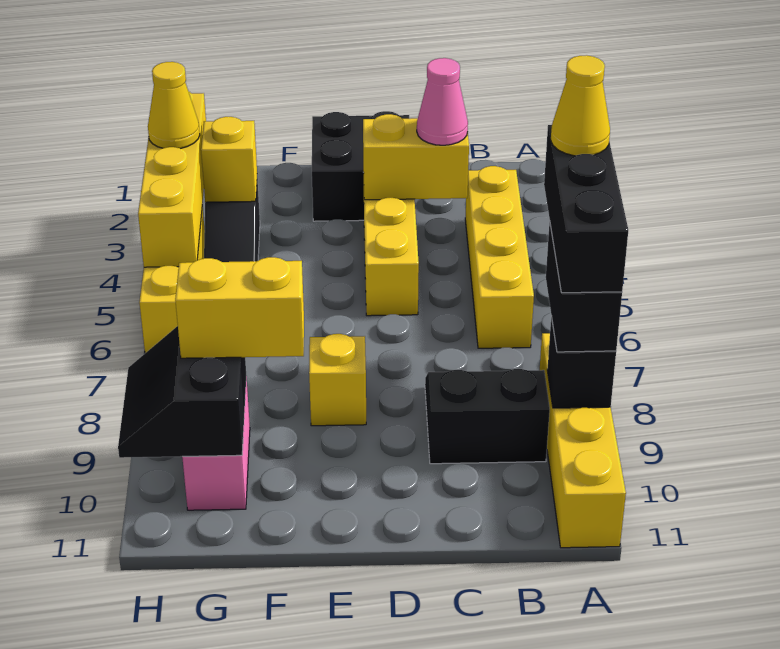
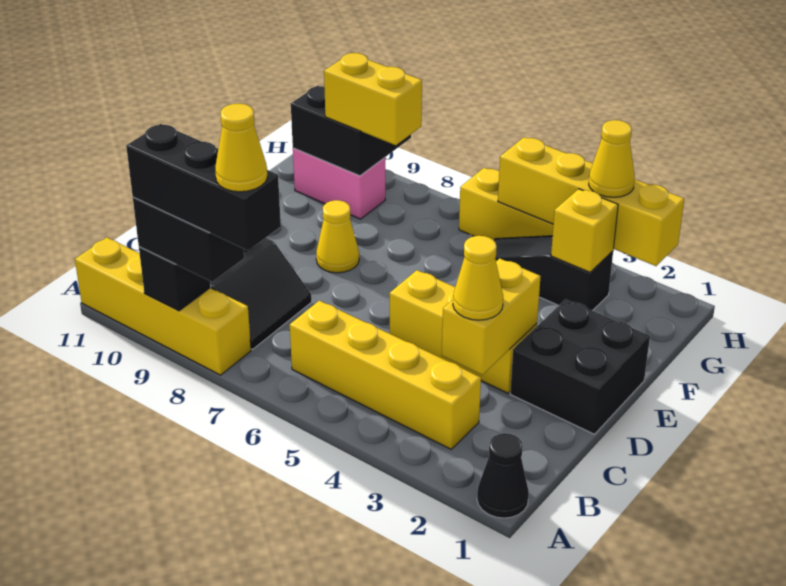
none -> black 1x1 cone [477,433,529,518]
pink 1x1 cone [417,58,468,145] -> yellow 1x1 cone [453,236,503,320]
yellow 1x1 brick [309,334,366,426] -> yellow 1x1 cone [316,200,359,273]
yellow 1x2 brick [175,257,304,358] -> yellow 1x2 brick turned to [324,53,422,145]

